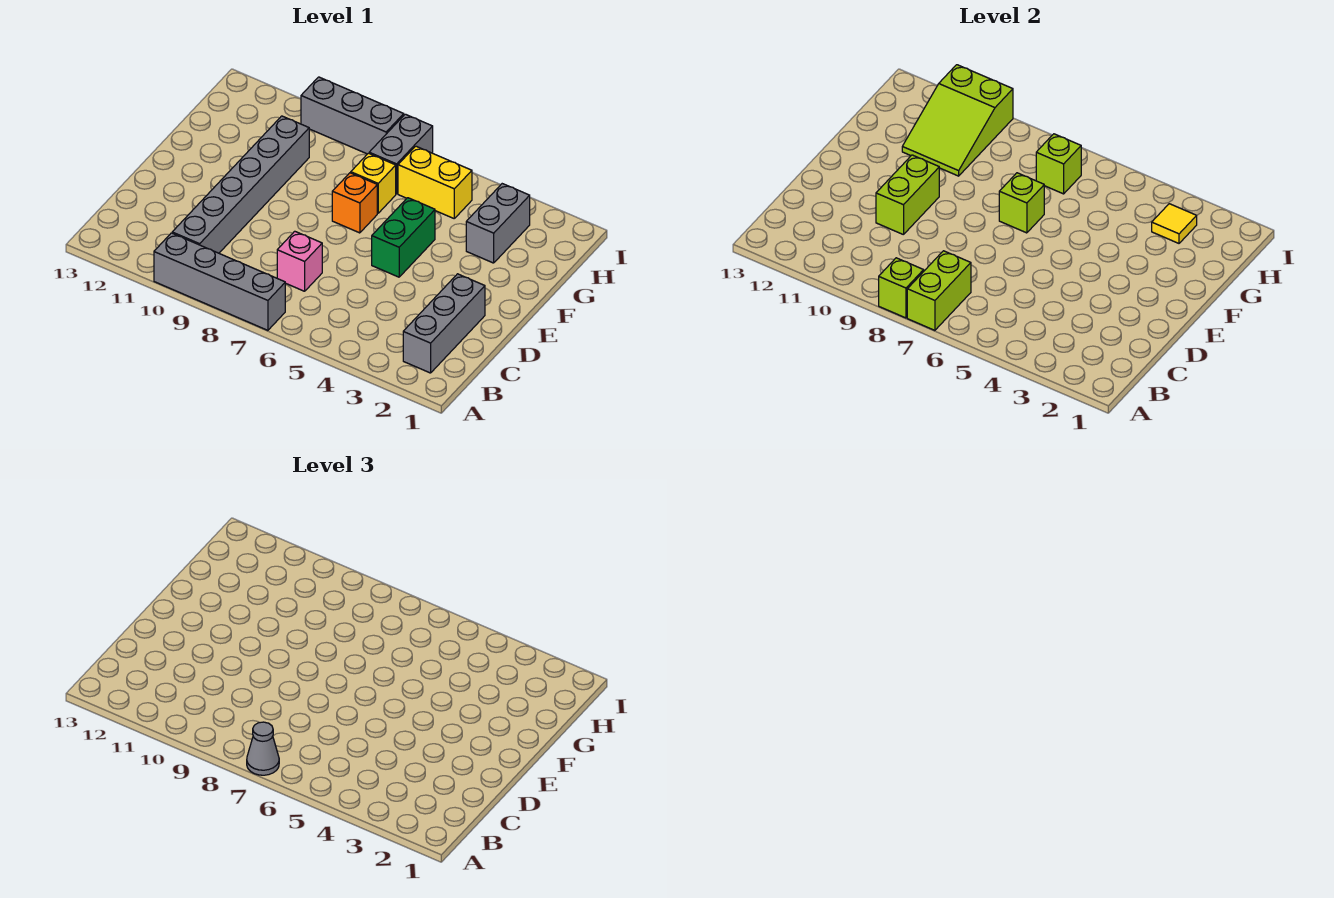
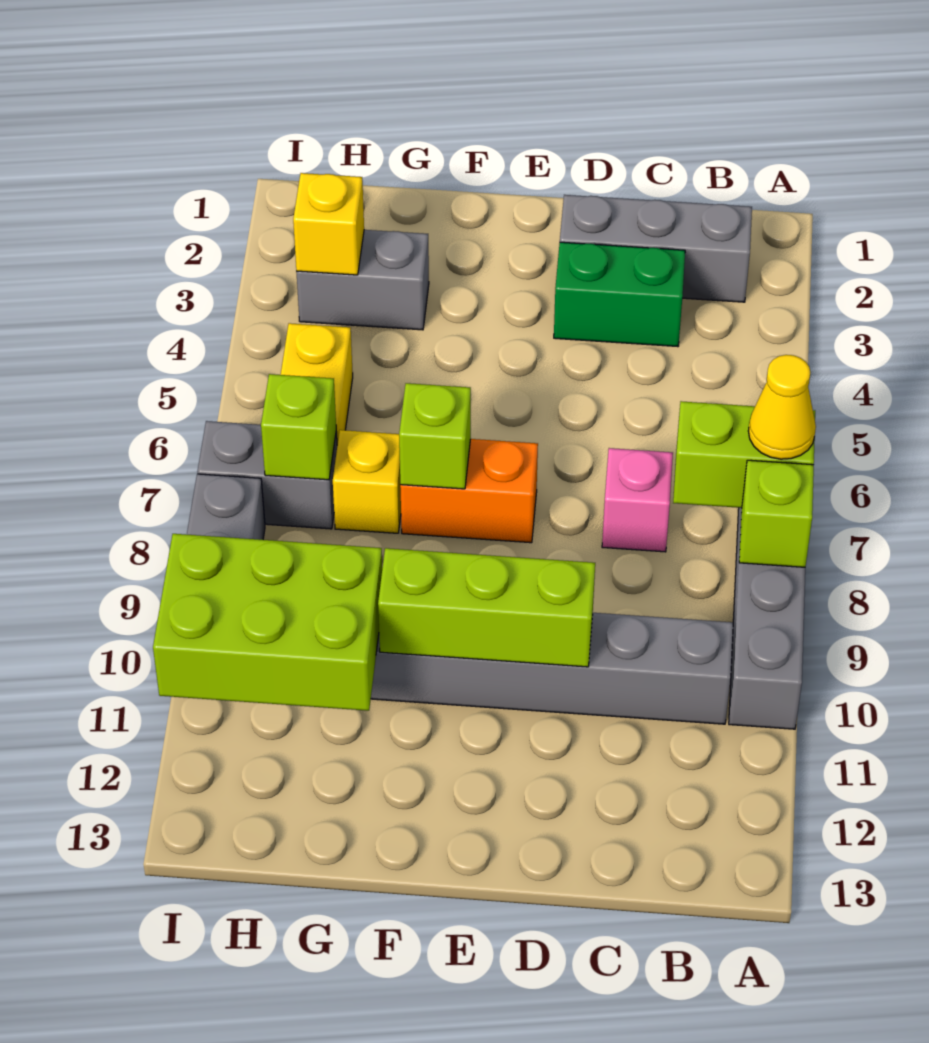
grey 1x1 cone [247,722,279,775] -> yellow 1x1 cone [748,355,816,459]
lime 1x2 brick [876,155,939,235] -> lime 1x3 brick [378,548,595,667]
green 1x2 brick [372,198,435,277] -> green 1x2 brick moved to [554,242,685,347]
orange 1x1 brick [332,173,377,233] -> orange 1x2 brick [400,439,538,543]
lime 2x3 slope [902,65,1013,176] -> lime 2x3 brick [153,534,382,711]
yellow 1x1 tile [1152,204,1197,243] -> yellow 1x1 brick [293,173,364,275]

